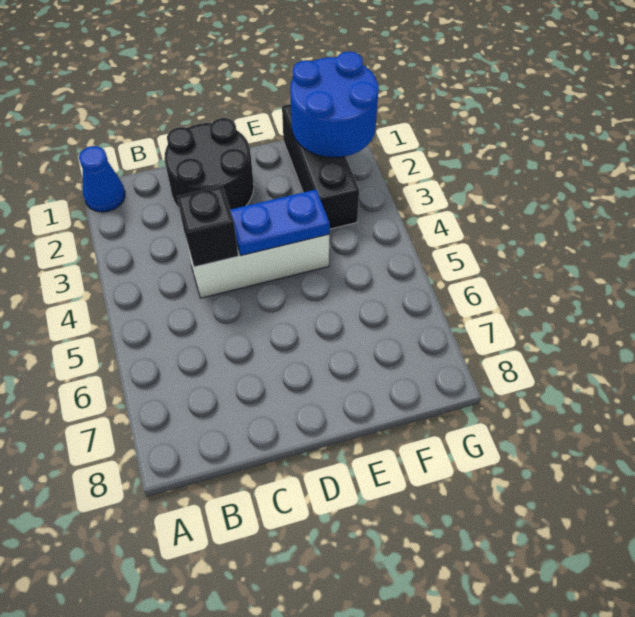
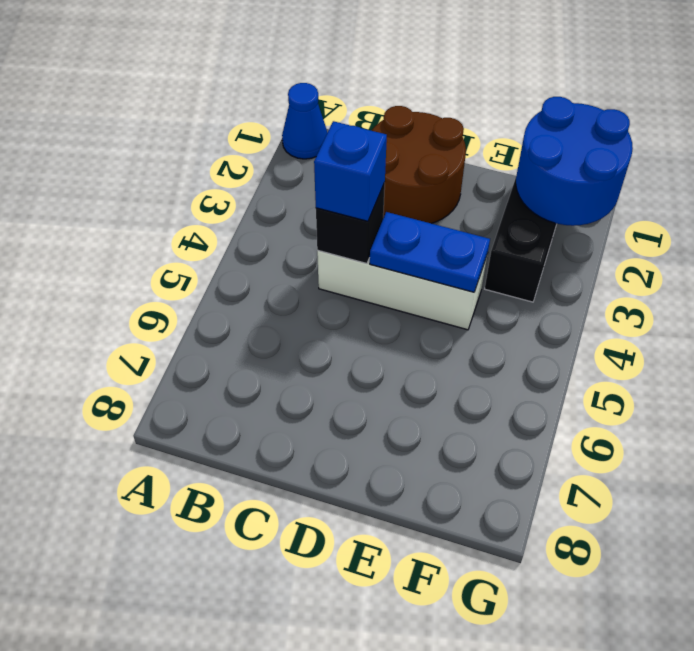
black 2x2 round brick [164,118,254,209] -> brown 2x2 round brick [371,106,466,223]
none -> blue 1x1 brick [314,121,387,221]

